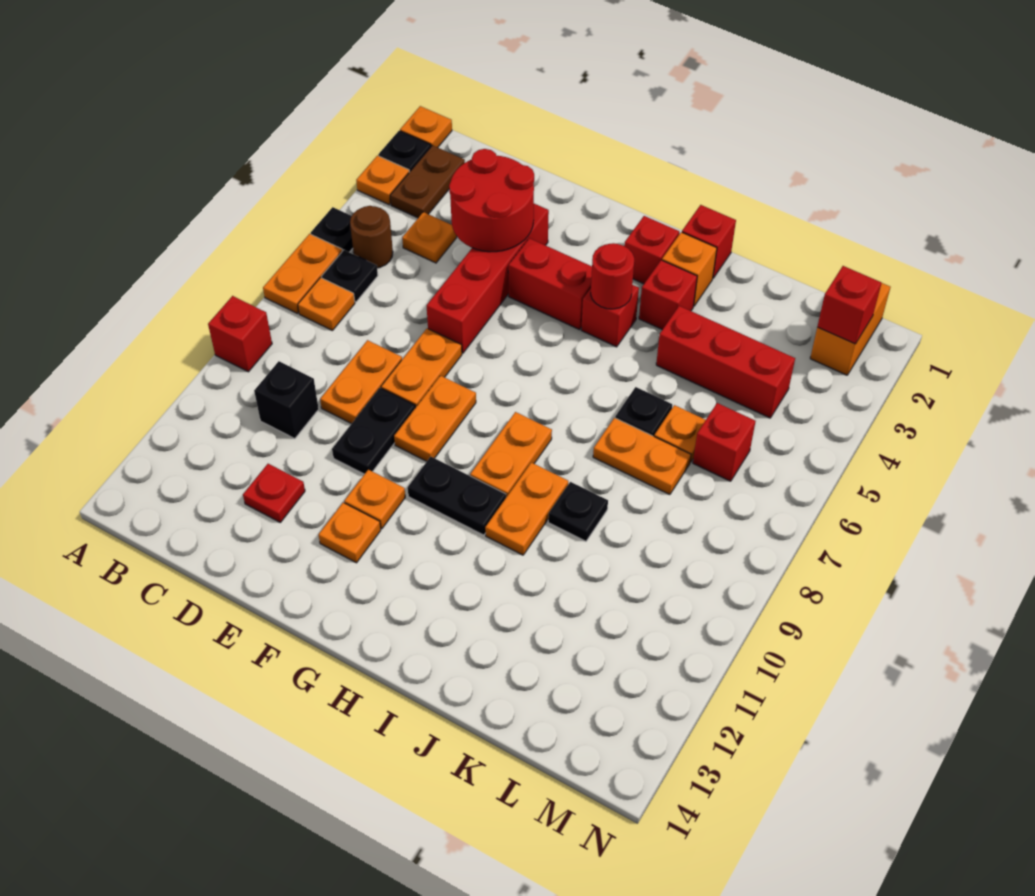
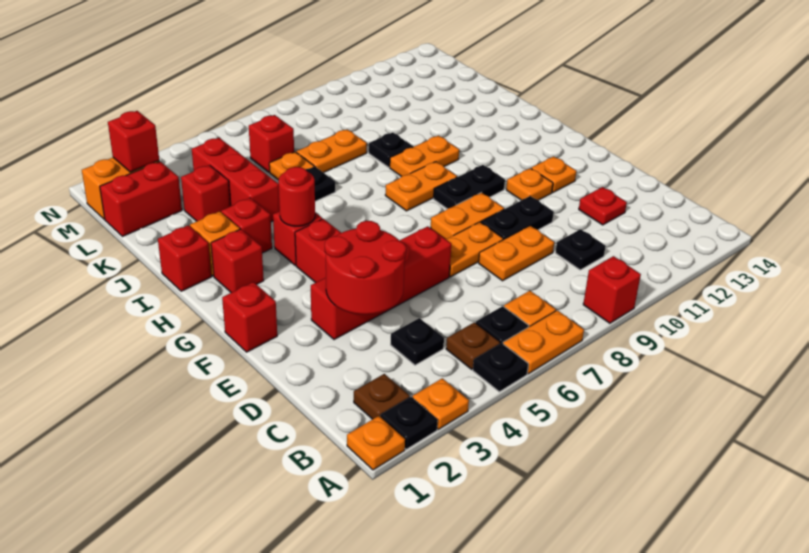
brown 1x2 plate [390,145,465,218] -> brown 1x1 plate [354,374,410,419]
brown 1x1 round brick [350,206,393,268] -> brown 1x1 plate [446,322,500,369]
orange 1x1 plate [402,212,457,263] -> black 1x1 plate [391,318,444,365]
black 1x1 brick [254,361,319,439] -> black 1x1 plate [555,229,606,270]
none -> red 1x1 brick [222,282,277,352]
black 1x2 plate [408,457,506,535] -> black 1x2 plate turned to [434,165,505,209]
orange 1x2 plate [593,418,691,495] -> orange 1x2 plate turned to [296,129,367,173]
none -> red 1x1 brick [181,165,230,221]
none -> red 1x2 brick [100,162,182,237]

